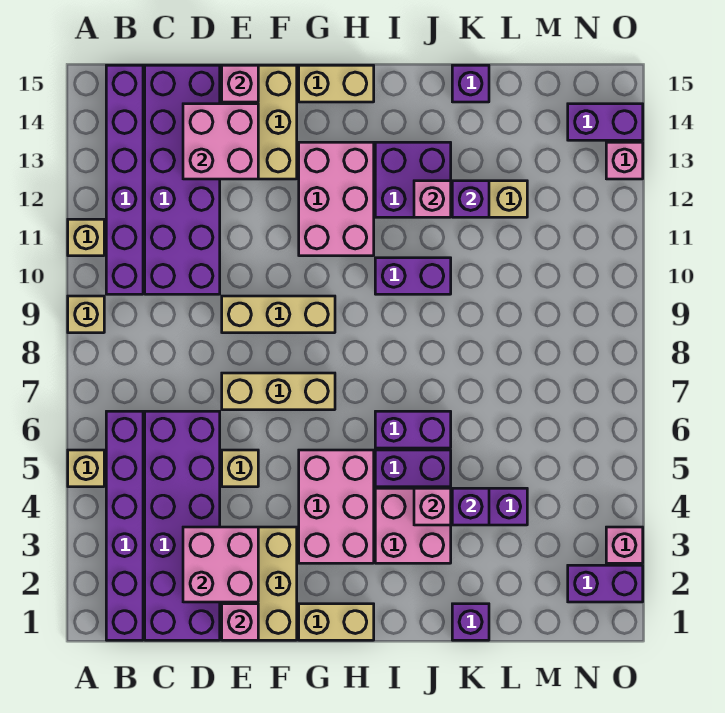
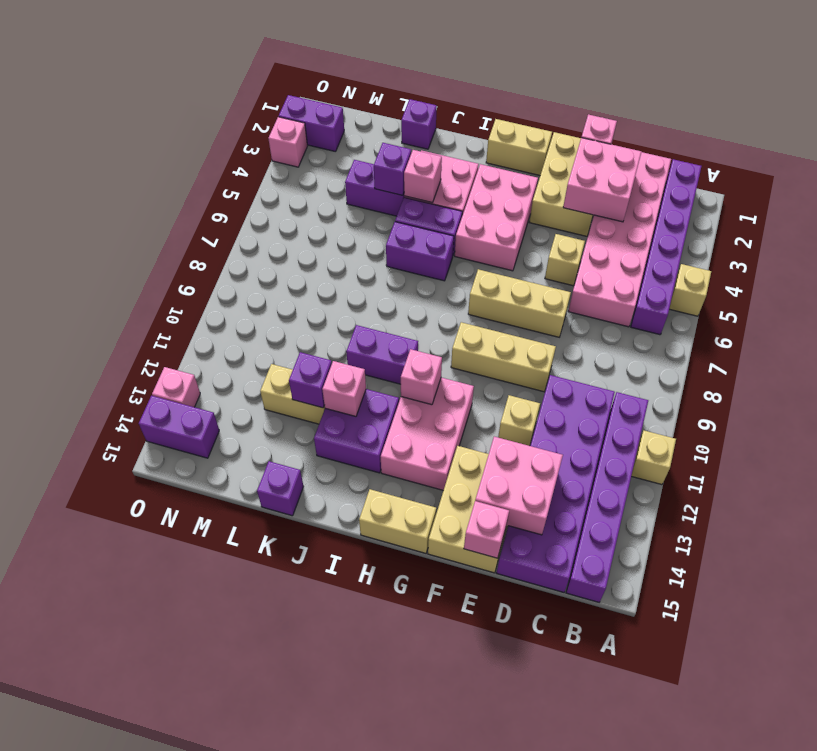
tan 1x1 brick [68,296,104,333] -> tan 1x1 brick moved to [498,395,540,446]
purple 2x6 brick [145,411,220,640] -> pink 2x6 brick [568,152,671,327]
none -> pink 1x1 brick [401,349,442,405]

